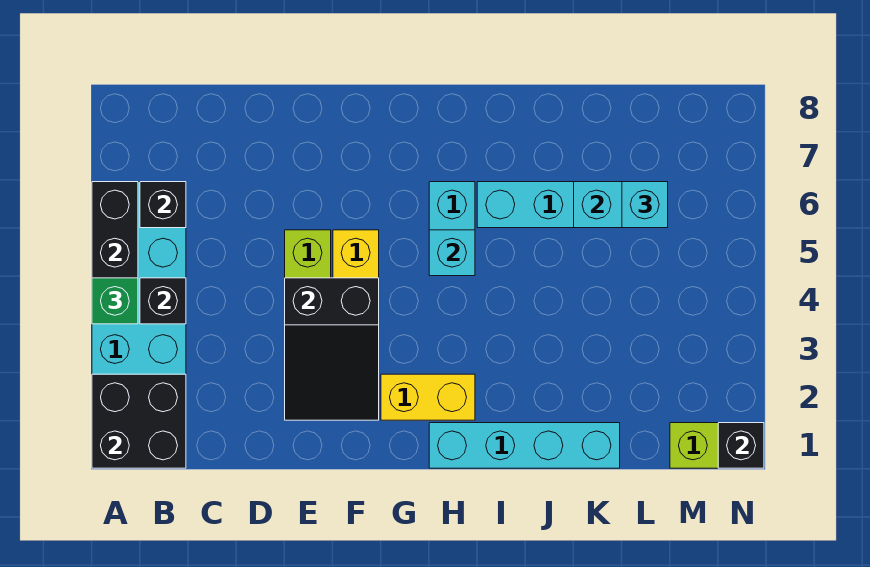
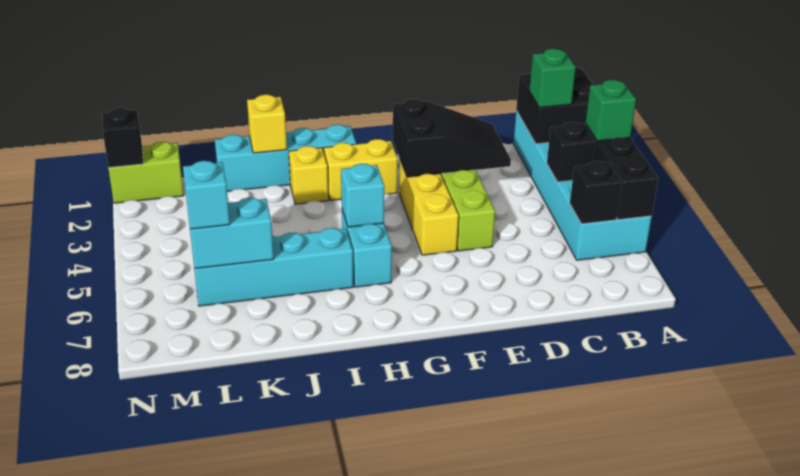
none -> green 1x1 brick [529,49,576,107]
black 2x3 slope [285,278,379,420] -> black 2x3 slope turned to [393,99,511,177]
none -> yellow 1x1 brick [289,146,328,204]
none -> yellow 1x1 brick [247,95,287,153]

